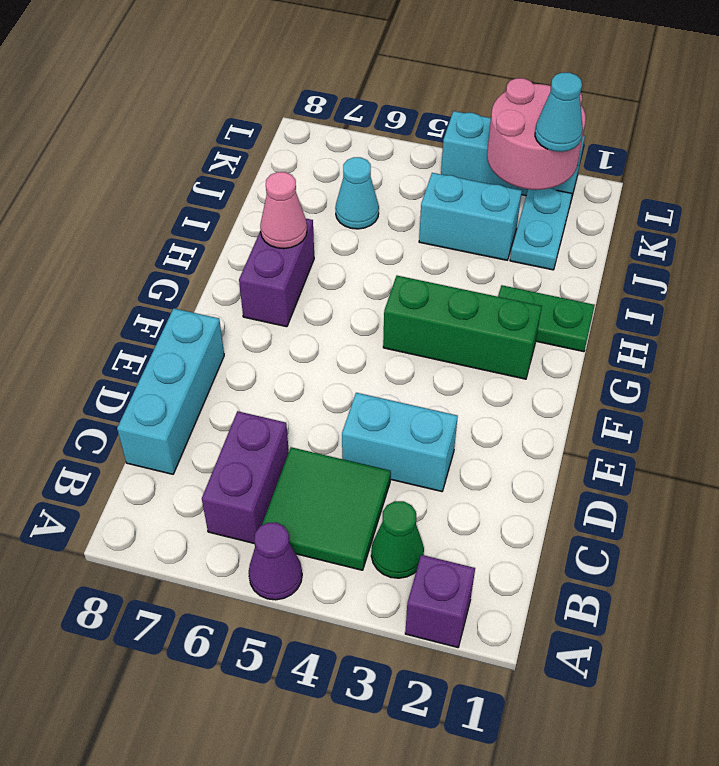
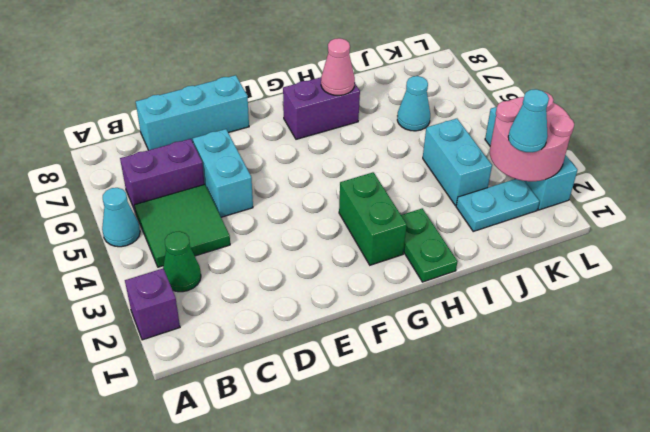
purple 1x1 cone [249,523,302,600] -> cyan 1x1 cone [102,188,140,247]
cyan 1x2 brick [342,393,458,492] -> cyan 1x2 brick moved to [193,129,253,217]
green 1x3 brick [383,276,542,379] -> green 1x2 brick [339,172,407,265]

